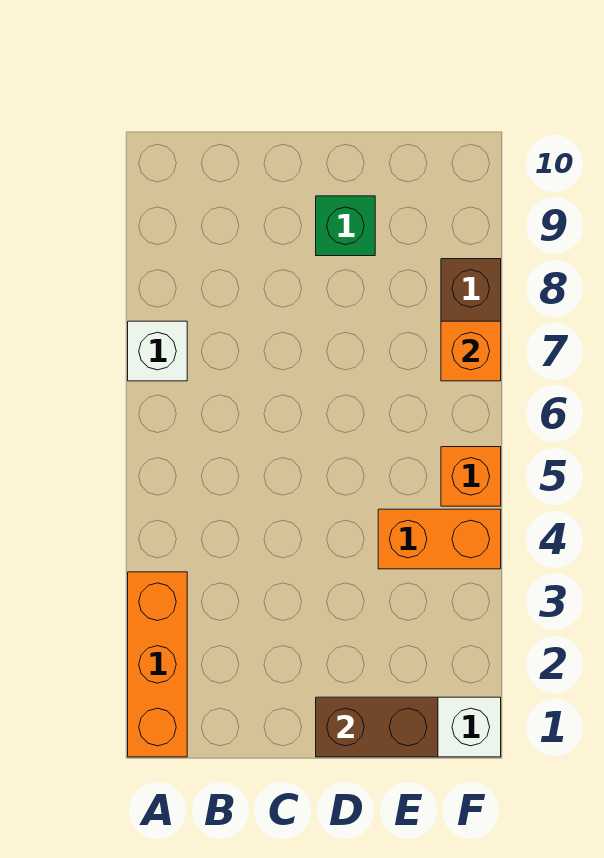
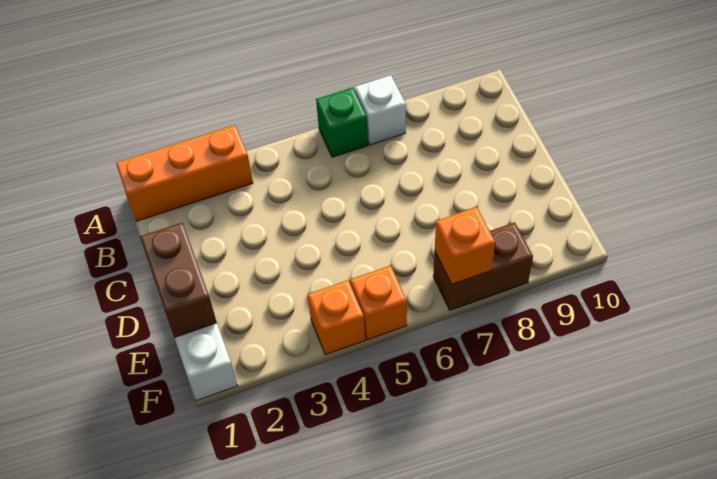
green 1x1 brick [316,196,375,256] -> green 1x1 brick moved to [316,87,368,157]
orange 1x2 brick [378,509,501,569] -> orange 1x1 brick [307,280,365,355]

